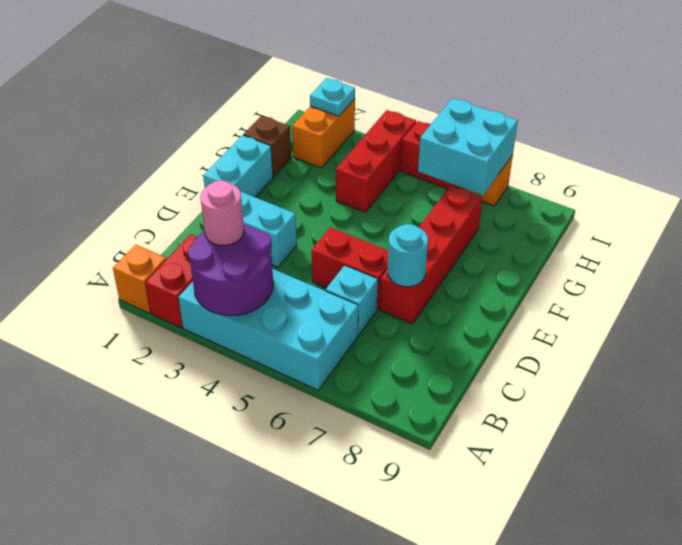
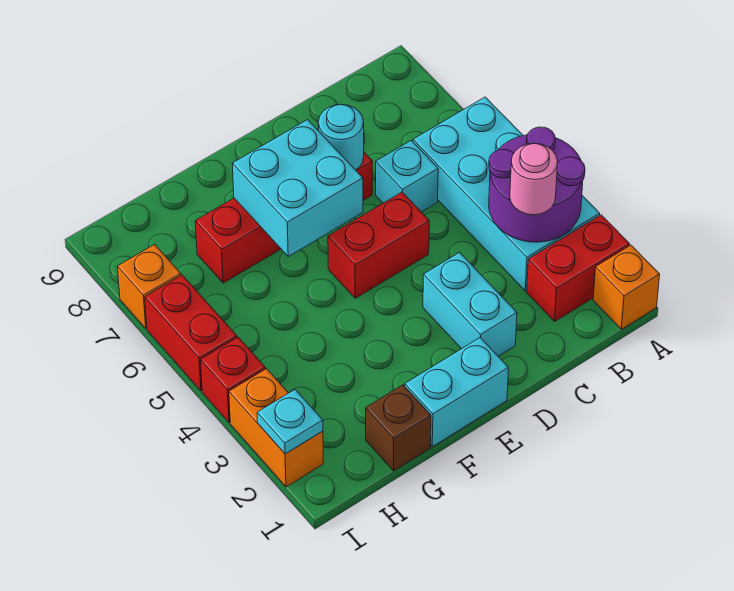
red 1x2 brick [311,227,388,309] -> red 1x2 brick turned to [328,192,429,298]
red 1x3 brick [336,110,416,212] -> red 1x1 brick [201,337,265,423]
orange 1x2 brick [292,99,355,168] -> orange 1x2 brick turned to [229,369,323,487]
cyan 2x2 brick [418,98,518,195] -> cyan 2x2 brick moved to [232,120,363,256]

